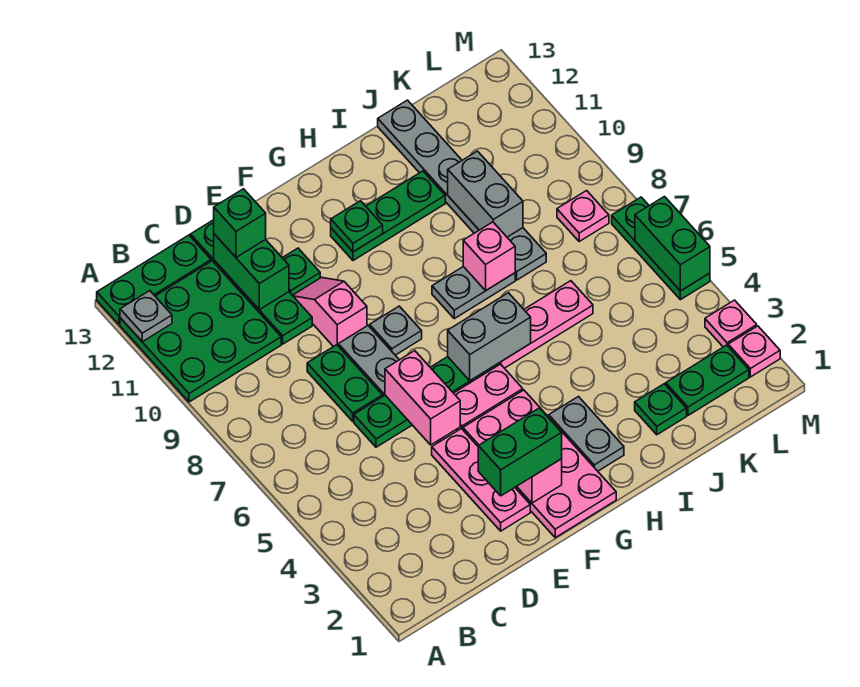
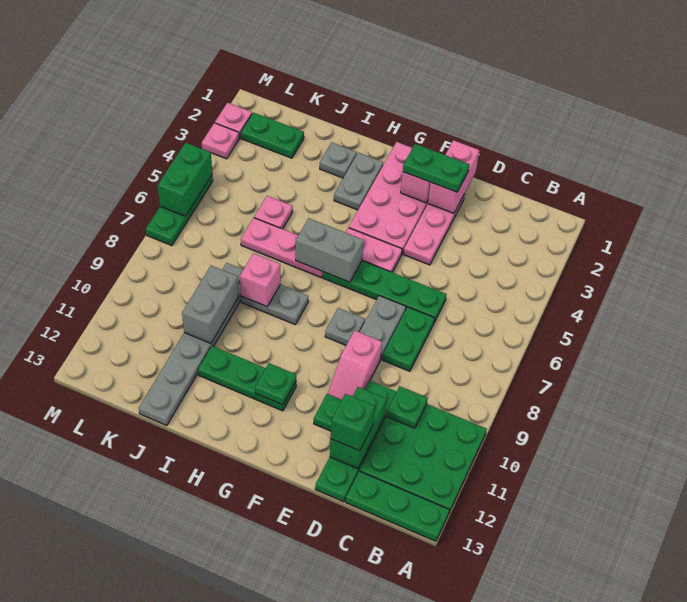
grey 1x1 plate [120,291,172,342] -> grey 1x1 plate moved to [320,143,357,178]
green 1x2 brick [478,408,562,496] -> green 1x2 plate [403,144,469,192]
pink 1x2 brick [385,351,460,445] -> pink 1x2 brick moved to [428,140,479,213]
green 1x1 plate [635,384,687,435] -> green 1x1 plate moved to [387,386,428,428]
pink 1x1 plate [557,191,609,241] -> pink 1x1 plate moved to [254,196,293,229]

